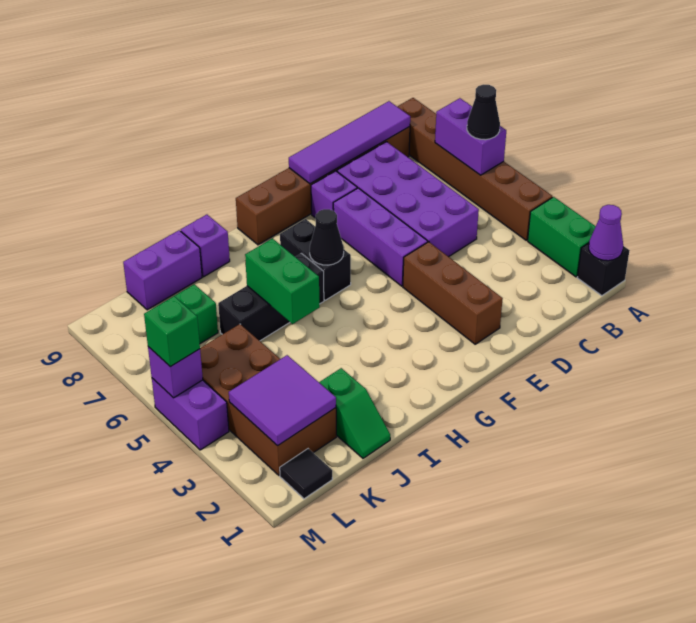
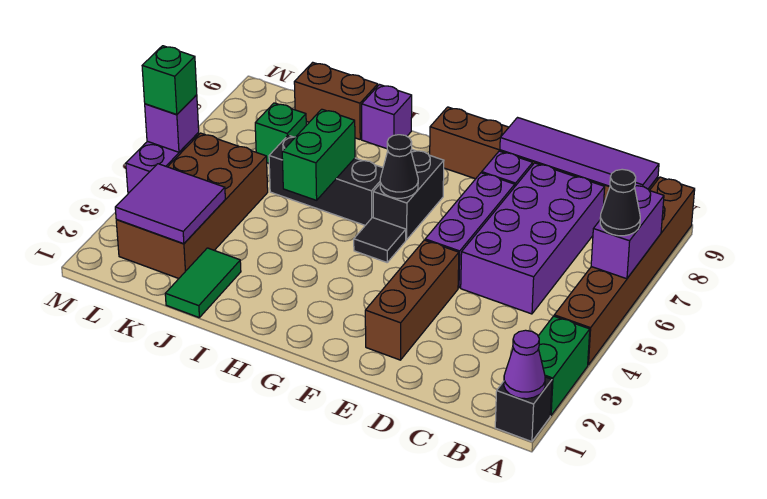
green 1x2 slope [319,368,390,458] -> green 1x2 tile [165,248,241,317]
purple 1x2 brick [123,230,202,310] -> brown 1x2 brick [294,62,378,139]
black 1x1 tile [280,449,332,499] -> black 1x1 tile moved to [354,218,406,262]

